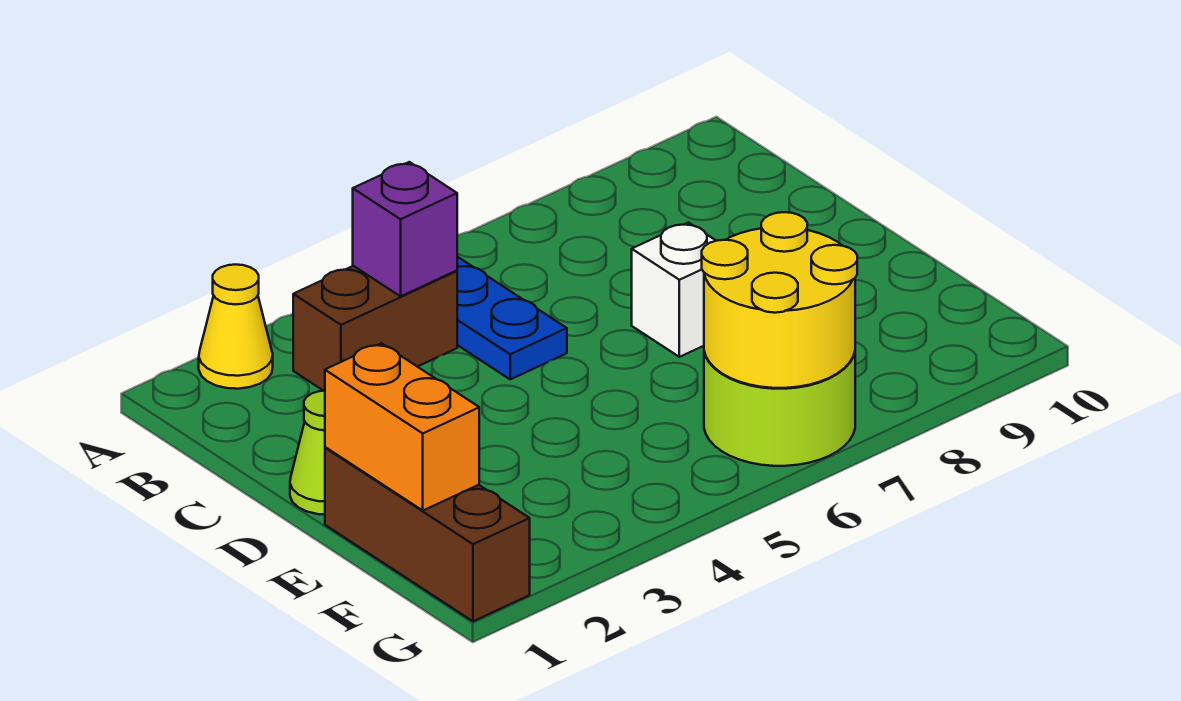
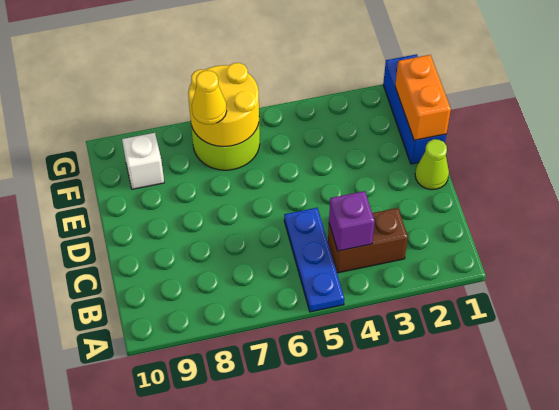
yellow 1x1 cone [199,264,273,389] -> yellow 1x1 cone moved to [192,71,227,124]
white 1x1 brick [632,222,716,357] -> white 1x1 brick moved to [122,133,164,189]
brown 1x3 brick [325,447,530,621] -> blue 1x3 brick [383,54,446,164]

